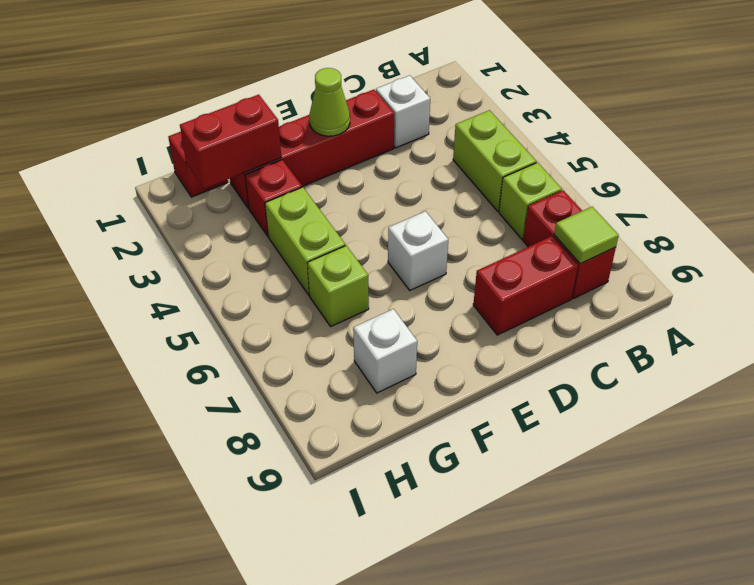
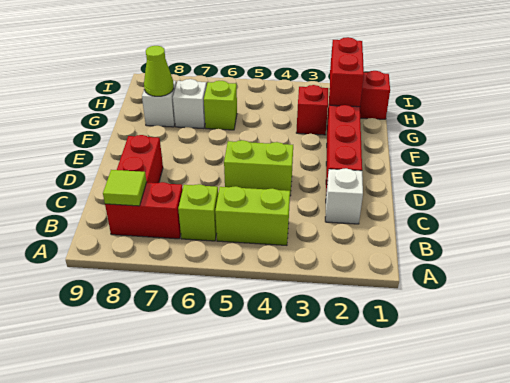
lime 1x1 cone [309,68,350,136] -> lime 1x1 cone moved to [144,46,174,96]
white 1x1 brick [388,211,448,290] -> white 1x1 brick moved to [173,79,207,129]
lime 1x2 brick [265,187,345,295] -> lime 1x2 brick moved to [224,140,293,196]

